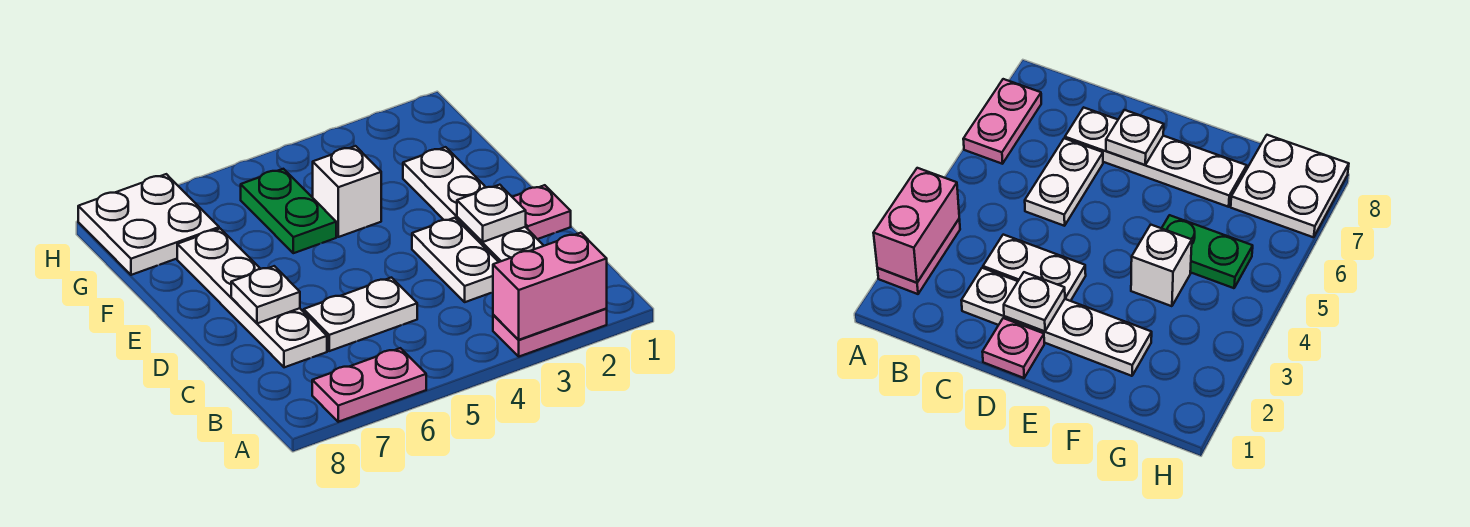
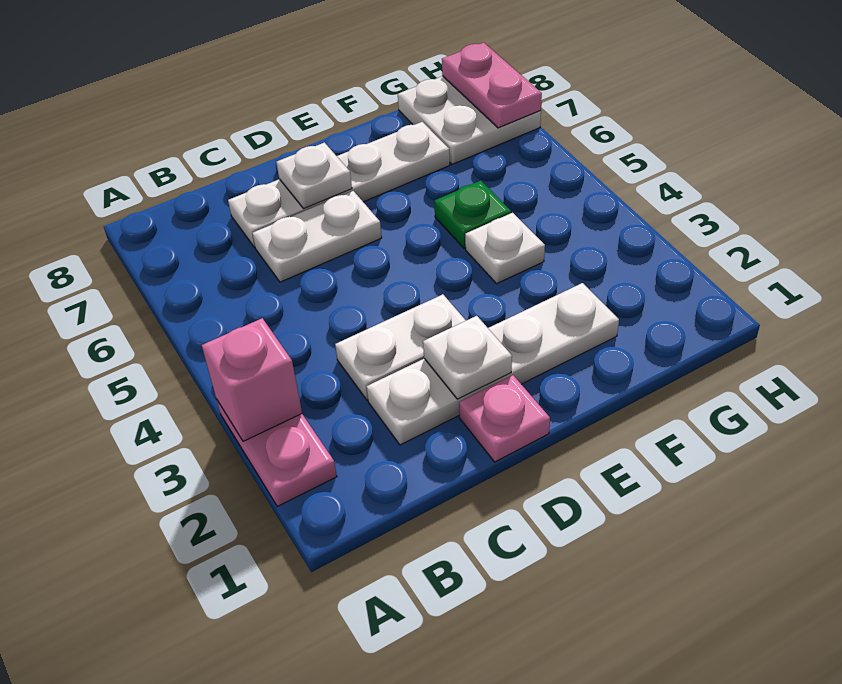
pink 1x2 brick [493,233,607,340] -> pink 1x1 brick [202,318,302,441]
pink 1x2 plate [312,348,426,422] -> pink 1x2 plate moved to [442,43,542,128]
white 1x2 plate [304,278,417,351] -> white 1x2 plate turned to [252,191,382,282]
white 1x1 brick [313,146,381,237] -> white 1x1 plate [465,213,545,284]
green 1x2 plate [241,169,336,253] -> green 1x1 plate [434,181,511,249]

